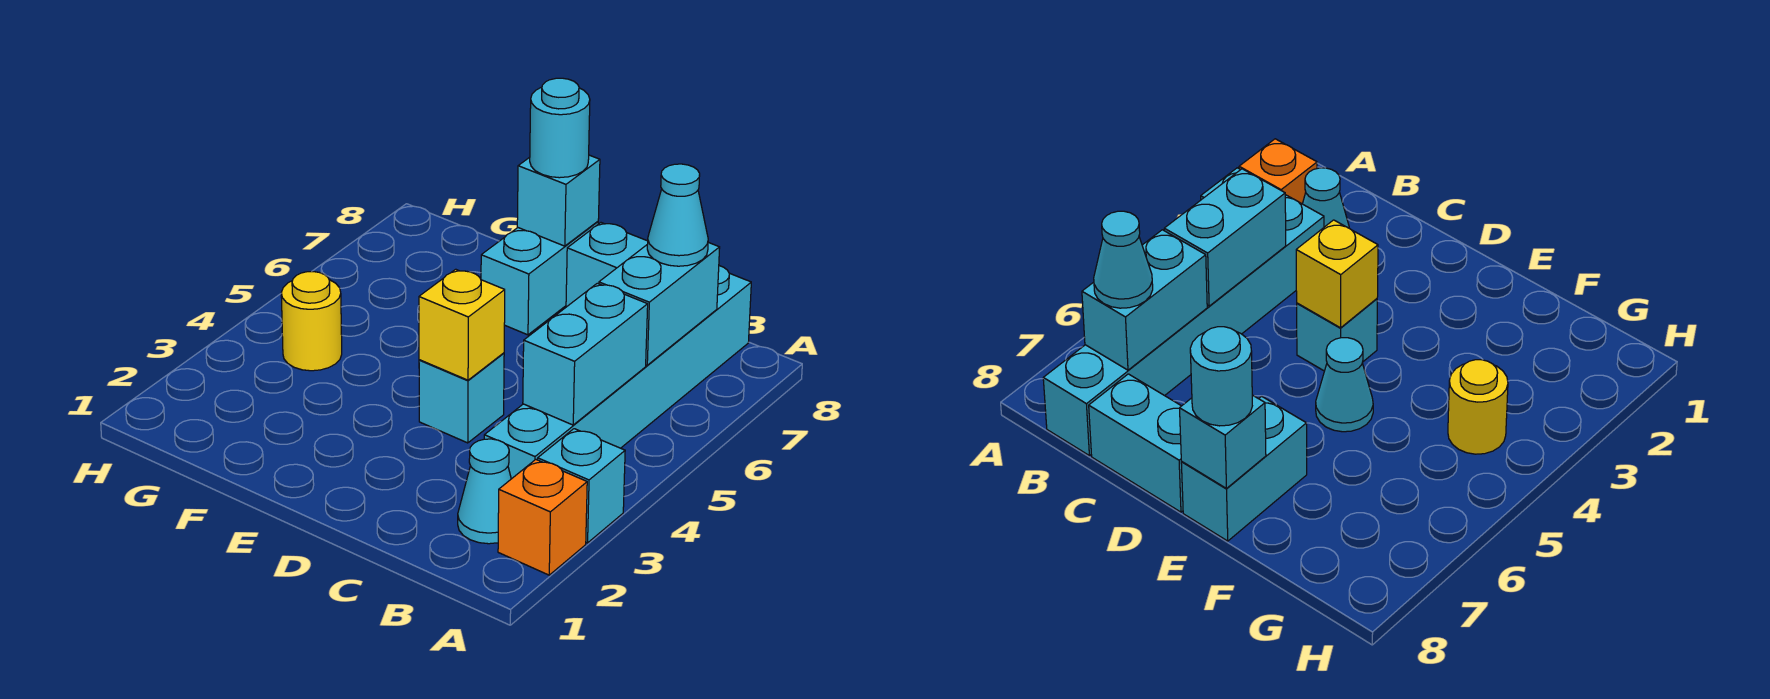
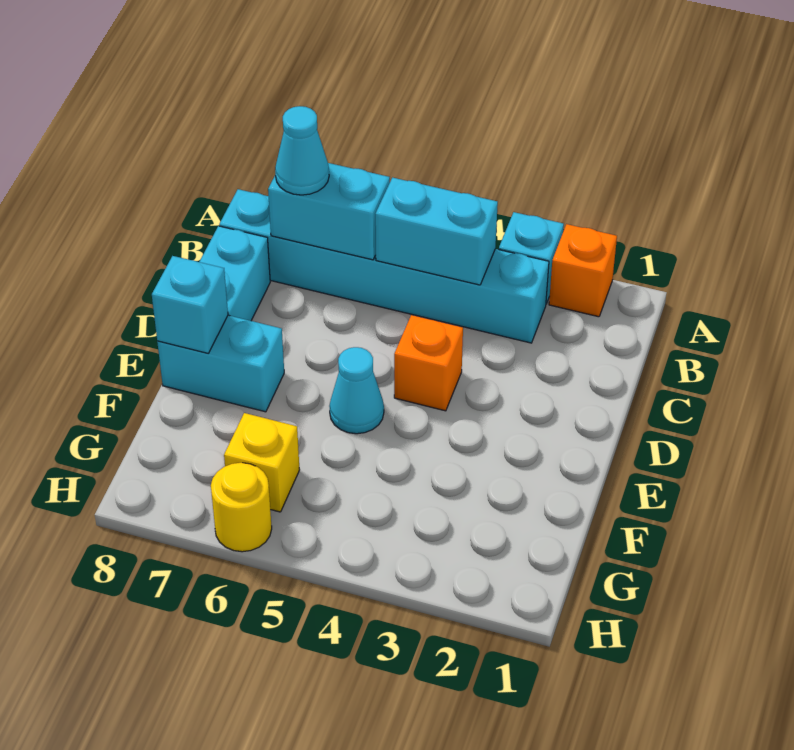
cyan 1x1 cone [458,439,511,544] -> none
cyan 1x1 brick [419,353,504,443] -> orange 1x1 brick [394,315,463,411]
yellow 1x1 brick [419,269,505,380] -> yellow 1x1 brick moved to [224,413,300,512]
cyan 1x1 round brick [530,78,590,178] -> none
yellow 1x1 round brick [281,272,342,371] -> yellow 1x1 round brick moved to [211,463,272,552]

